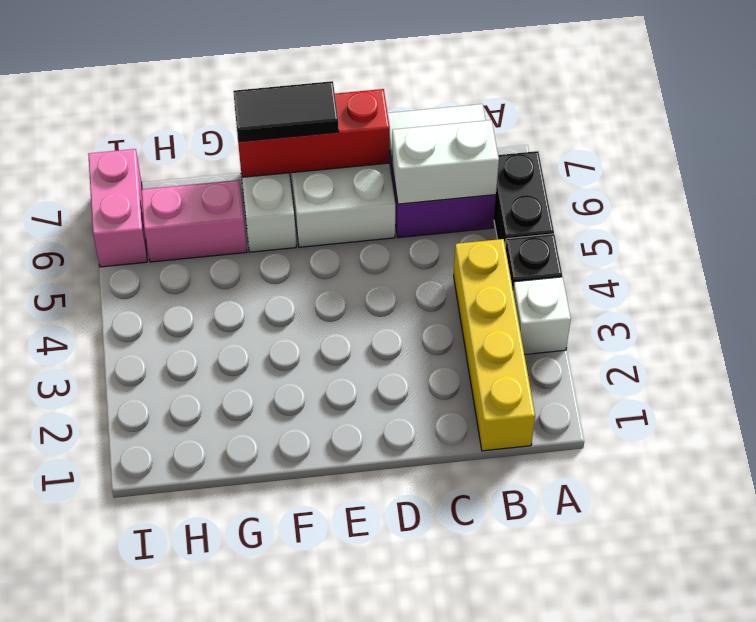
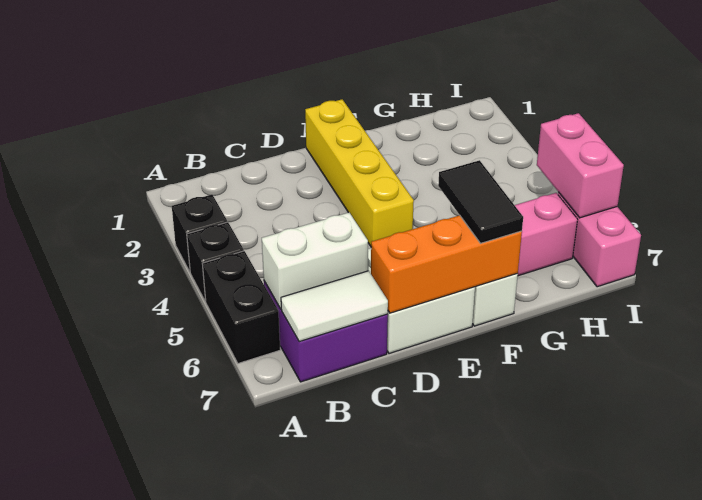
white 1x1 brick [513,277,571,355] -> black 1x1 brick [172,195,227,272]
yellow 1x4 brick [454,239,535,451] -> yellow 1x4 brick moved to [305,99,414,246]
red 1x3 brick [236,89,390,177] -> orange 1x3 brick [371,215,522,313]
black 1x2 tile [233,81,339,142] -> black 1x2 tile turned to [438,160,523,243]
none -> pink 1x2 brick [537,113,624,218]

